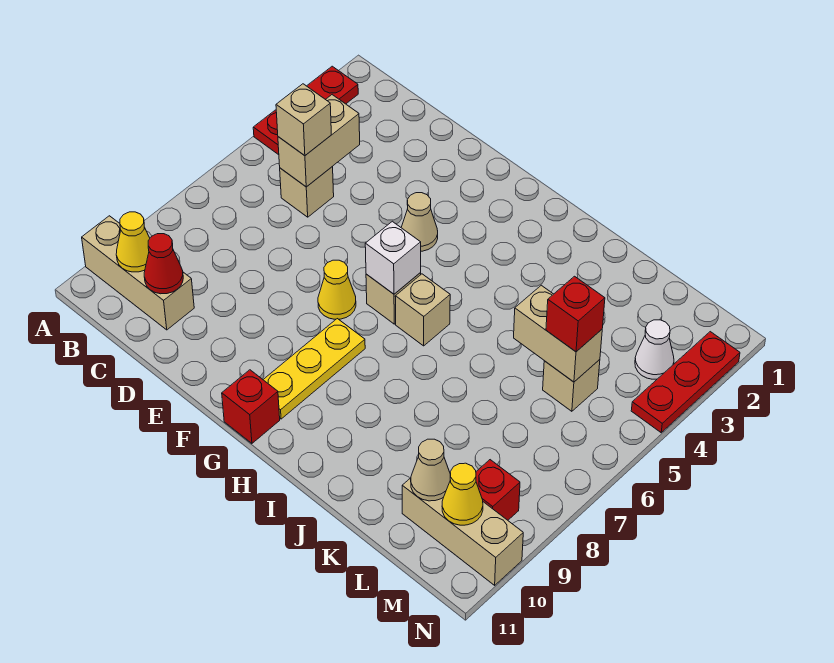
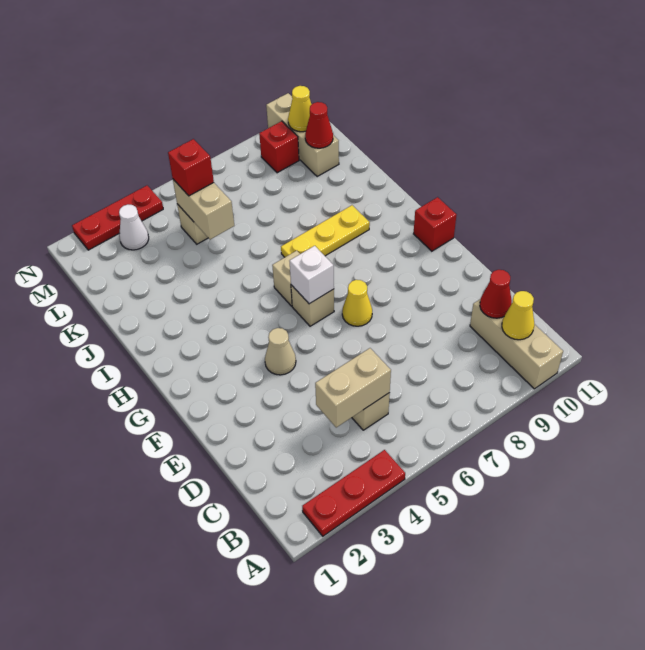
tan 1x1 brick [276,84,331,156] -> none
yellow 1x3 plate [263,319,365,419] -> yellow 1x3 plate moved to [281,205,370,257]
tan 1x1 cone [411,439,450,501] -> red 1x1 cone [305,102,333,148]

